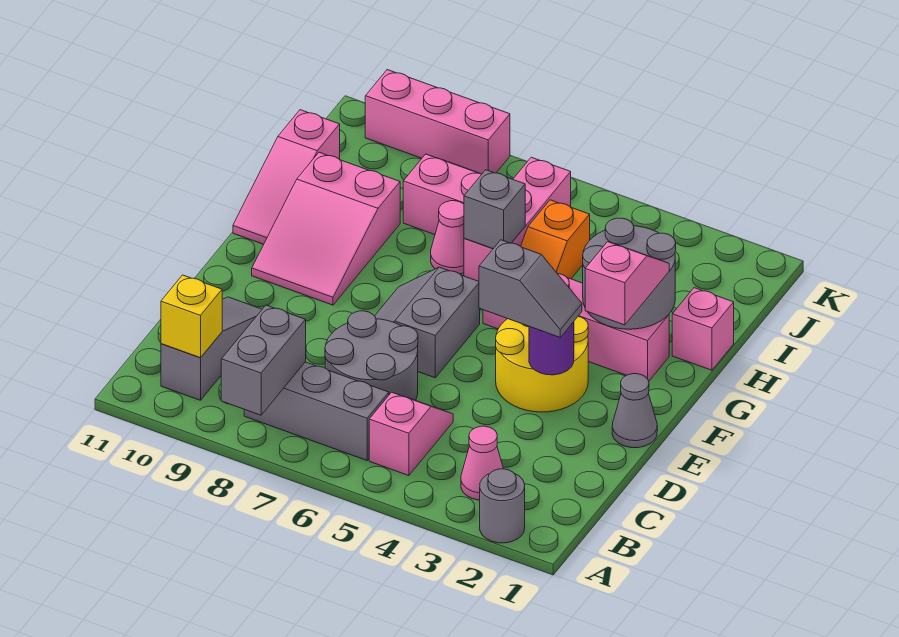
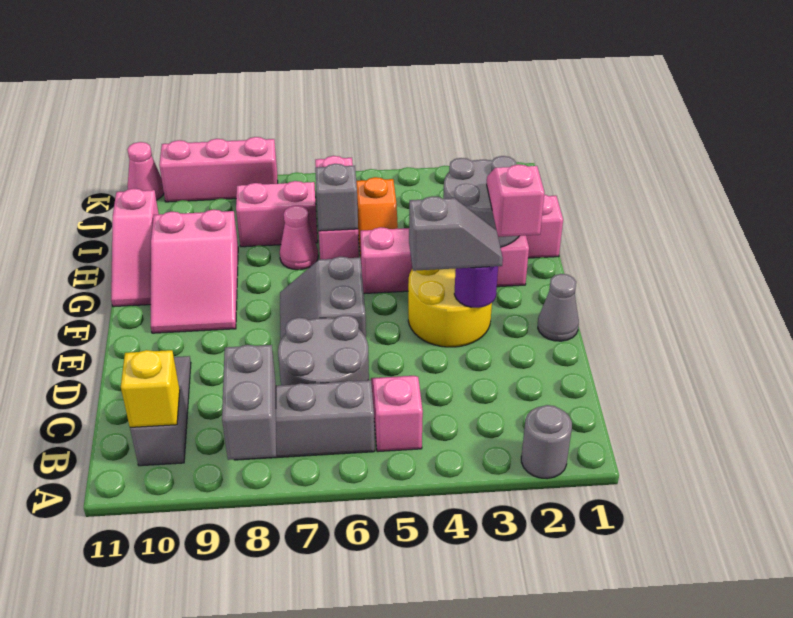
pink 1x1 cone [461,426,503,500] -> pink 1x1 cone moved to [127,142,164,200]

